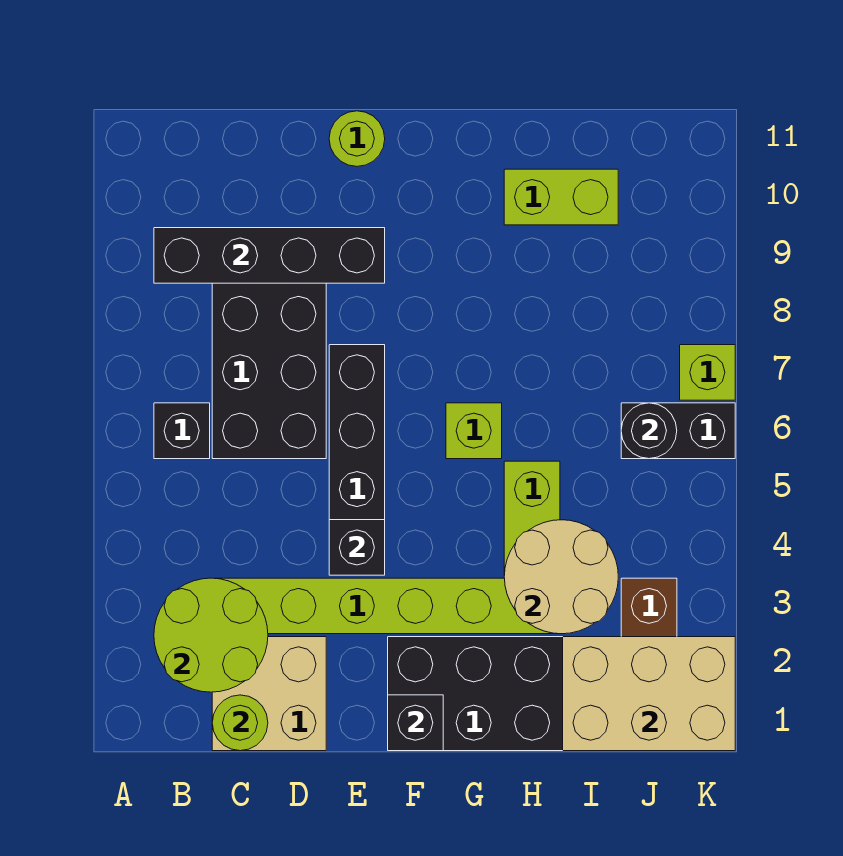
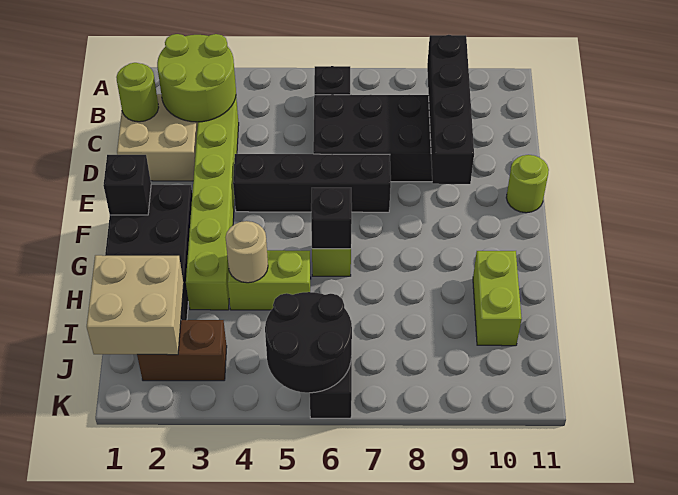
black 1x1 brick [329,520,385,575] -> black 1x1 brick moved to [311,188,352,249]
tan 2x2 round brick [504,520,618,634] -> tan 1x1 round brick [226,221,268,283]
tan 2x3 brick [563,637,735,751] -> tan 2x2 brick [87,255,184,355]
black 1x1 round brick [621,403,677,459] -> black 2x2 round brick [265,292,352,393]
lime 1x1 brick [680,345,735,400] -> none

